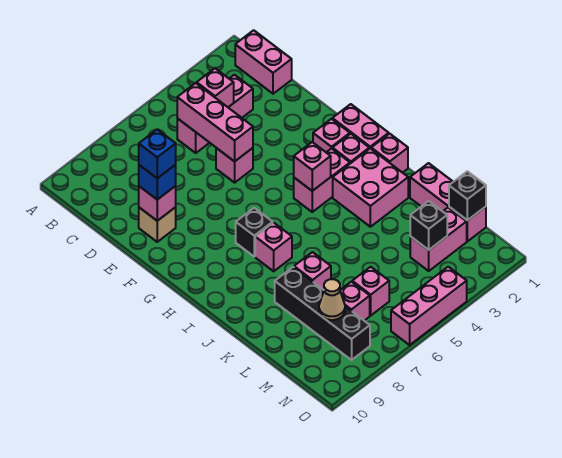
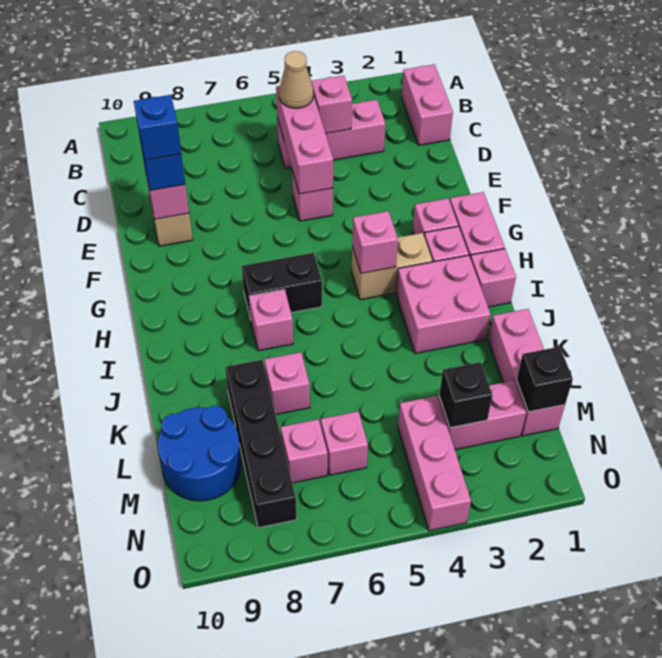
pink 1x2 brick [294,148,350,212] -> tan 1x2 brick [351,233,432,300]
black 1x1 brick [236,208,273,256] -> black 1x2 brick [242,253,322,319]
none -> blue 2x2 round brick [158,406,241,501]
tan 1x1 cone [319,279,345,320] -> tan 1x1 cone moved to [279,51,313,108]
pink 1x3 brick [391,267,467,345] -> pink 1x3 brick turned to [398,396,471,531]

